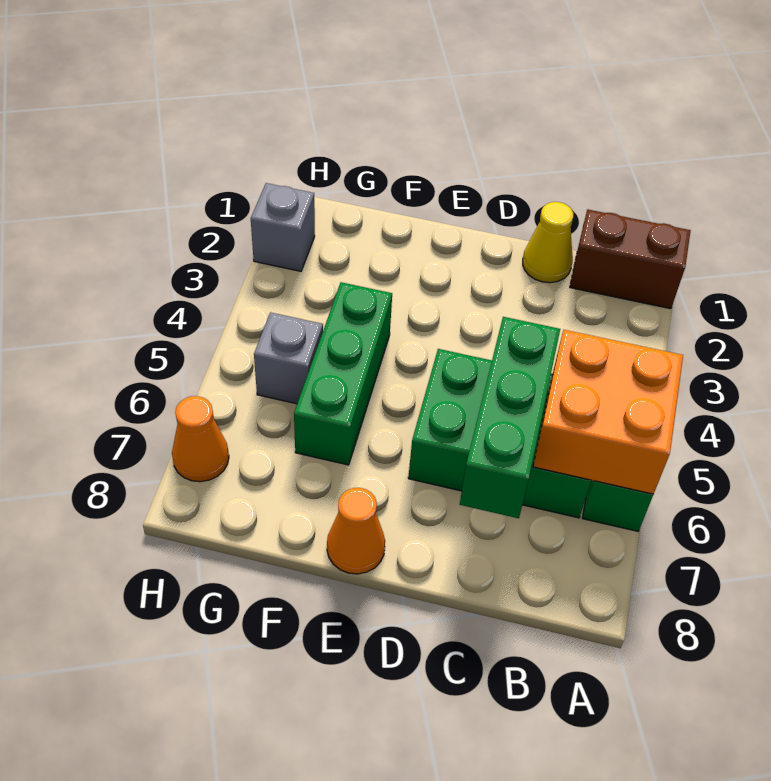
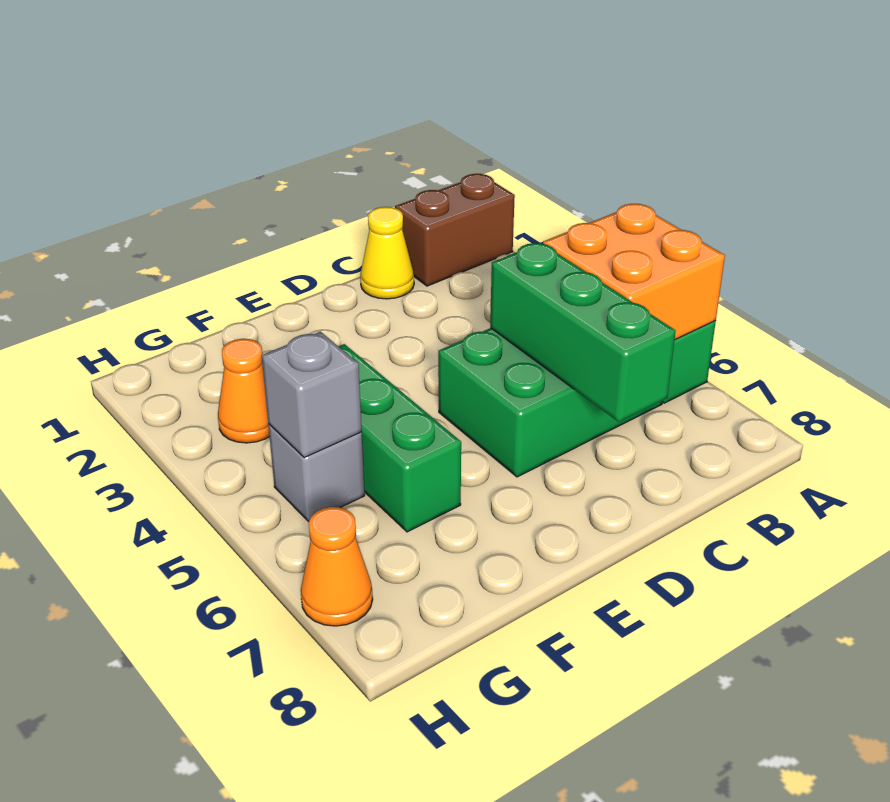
orange 1x1 cone [327,488,385,574] -> orange 1x1 cone moved to [218,339,270,443]
grey 1x1 brick [251,183,315,271] -> grey 1x1 brick moved to [262,331,362,458]

